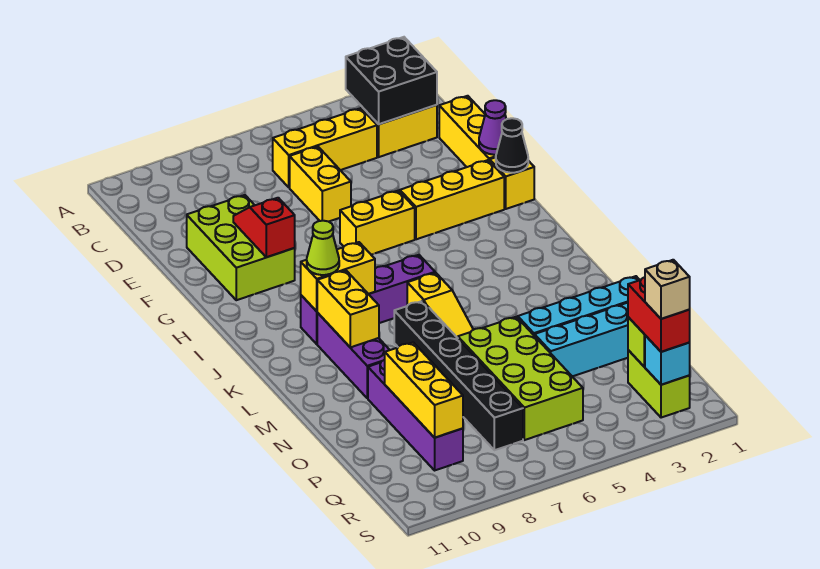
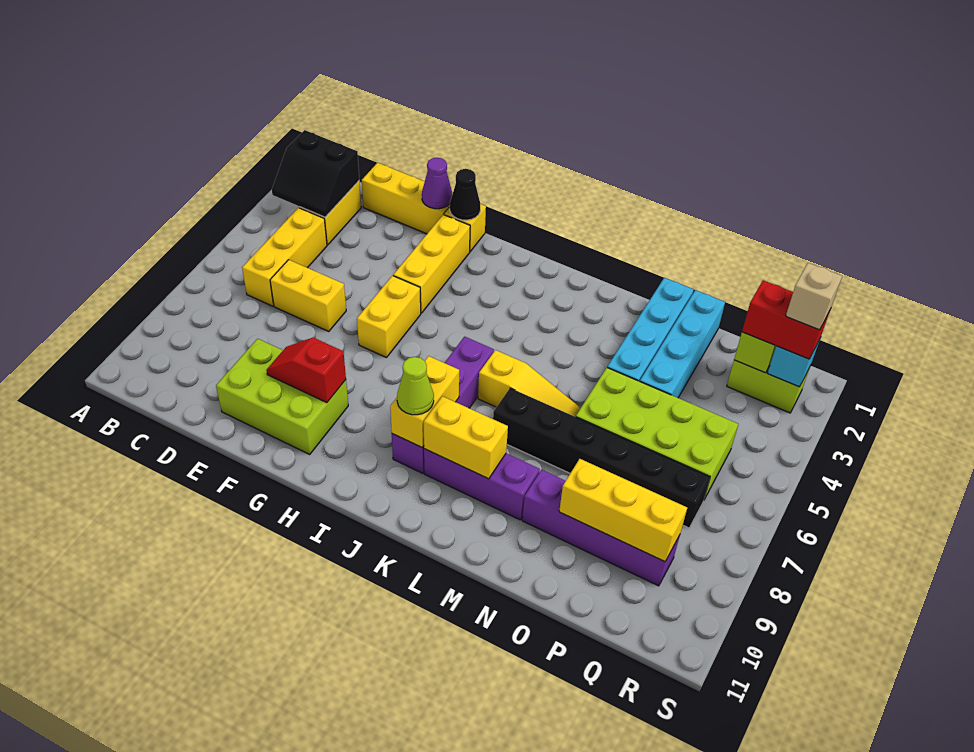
black 2x2 brick [346,37,437,124] -> black 2x2 slope [272,130,359,217]

